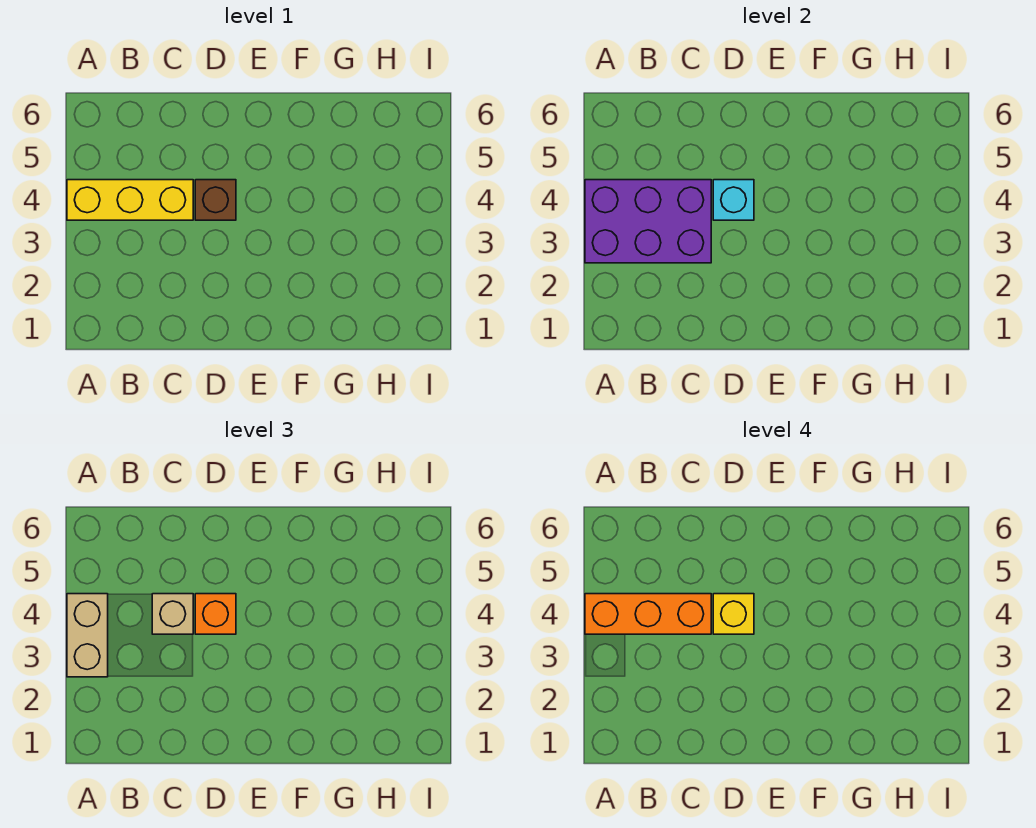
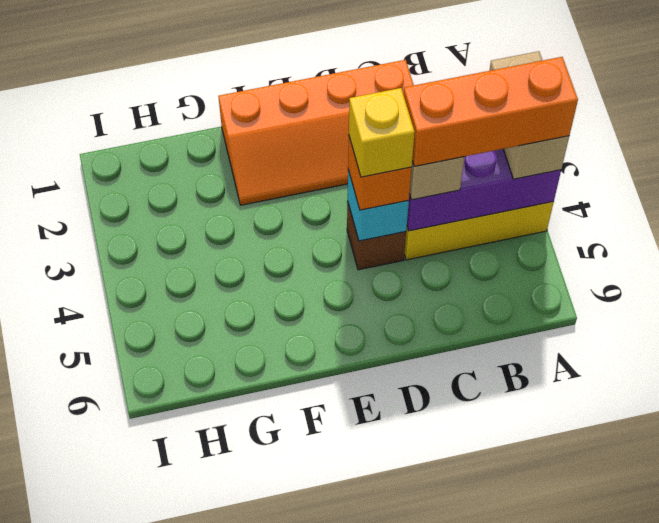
none -> orange 2x4 slope [218,60,414,205]

